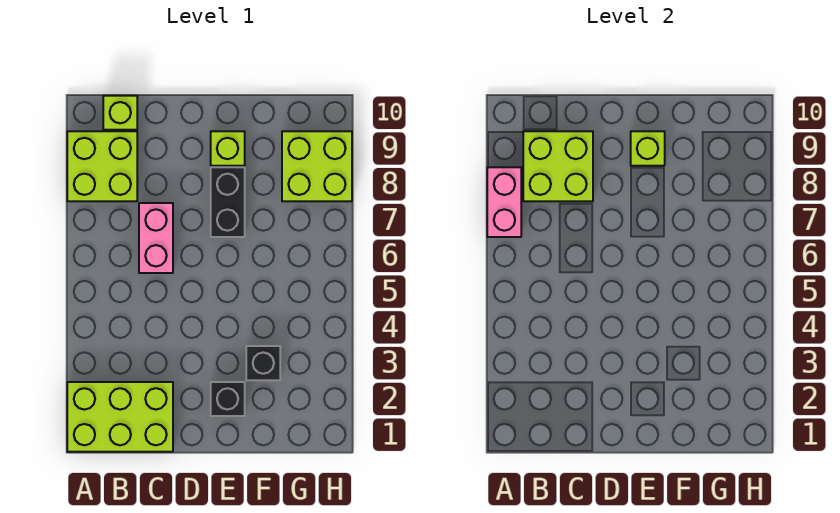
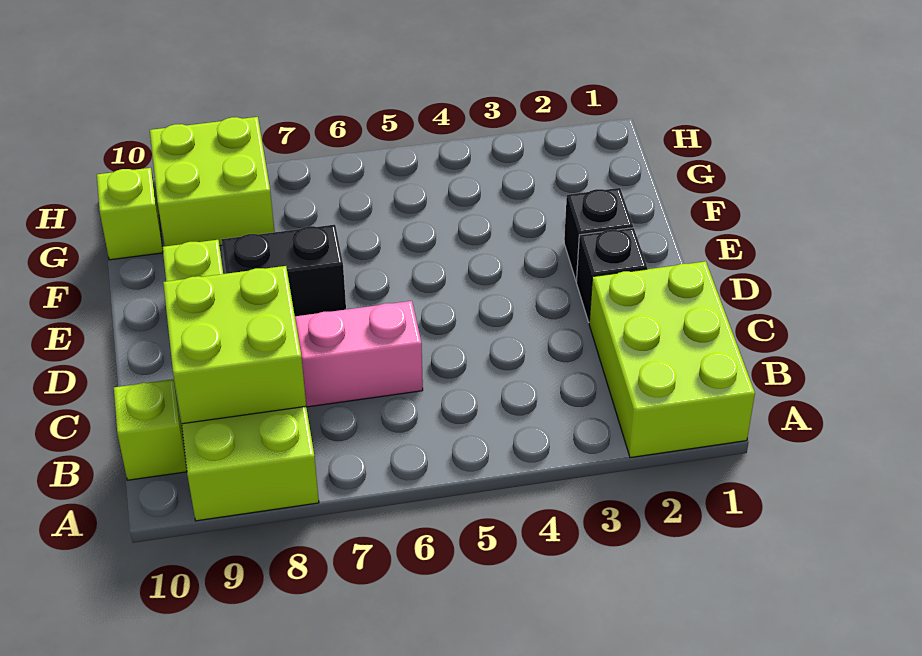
pink 1x2 brick [487,167,521,237] -> none
lime 1x1 brick [631,131,665,166] -> lime 1x1 brick moved to [97,168,163,260]
black 1x1 brick [246,346,280,380] -> black 1x1 brick moved to [576,228,647,322]

